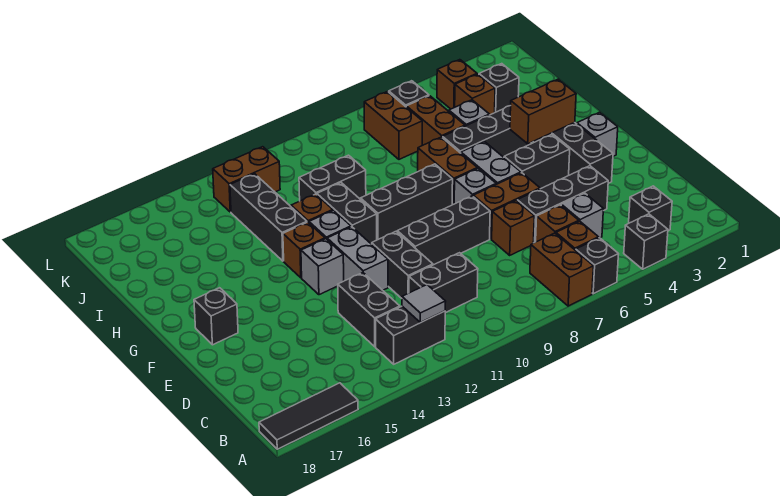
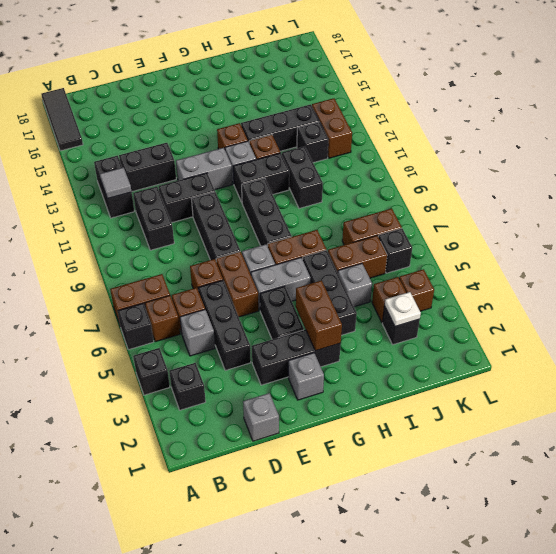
grey 1x1 brick [301,239,344,295] -> grey 1x1 brick moved to [243,393,279,441]
black 1x1 brick [194,288,238,345] -> black 1x1 brick moved to [297,122,328,163]
none -> white 1x1 plate [385,292,421,326]

